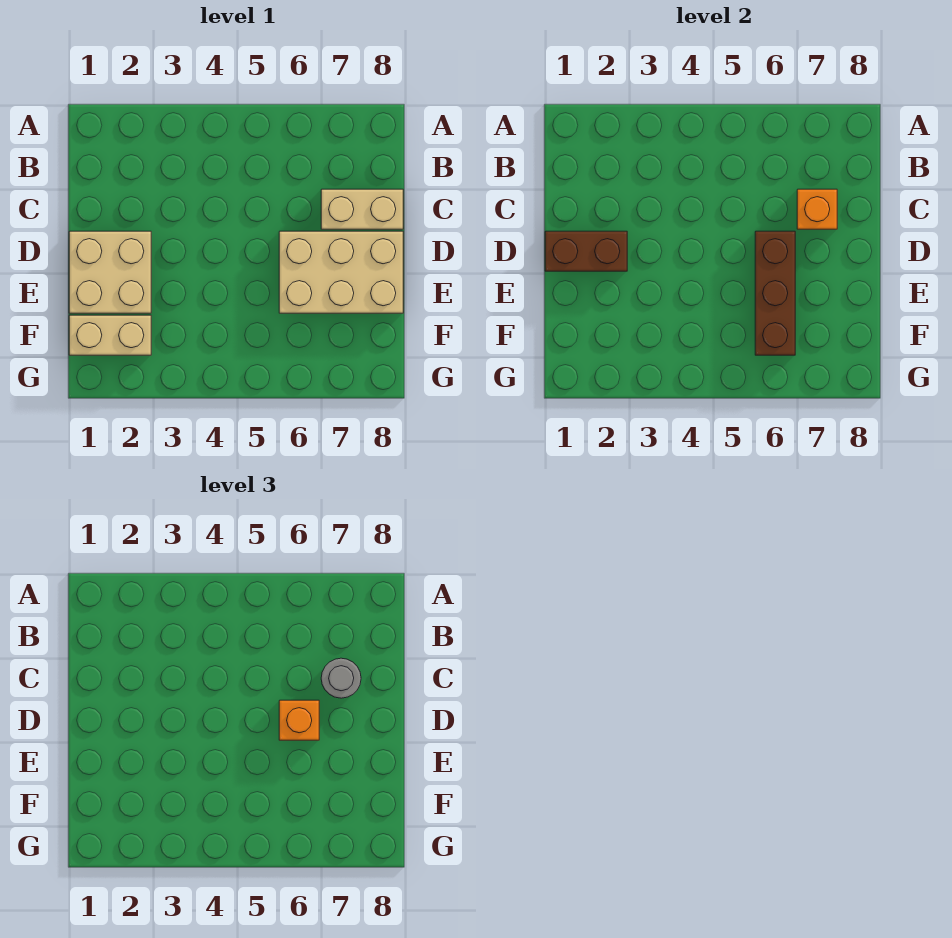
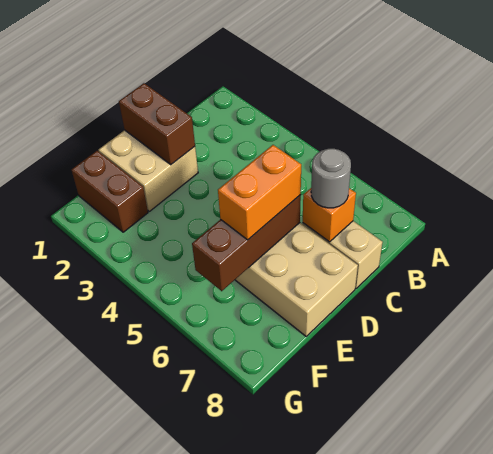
orange 1x1 brick [279,700,319,740] -> orange 1x2 brick [218,145,301,240]
tan 1x2 brick [69,315,151,355] -> brown 1x2 brick [71,151,148,232]

